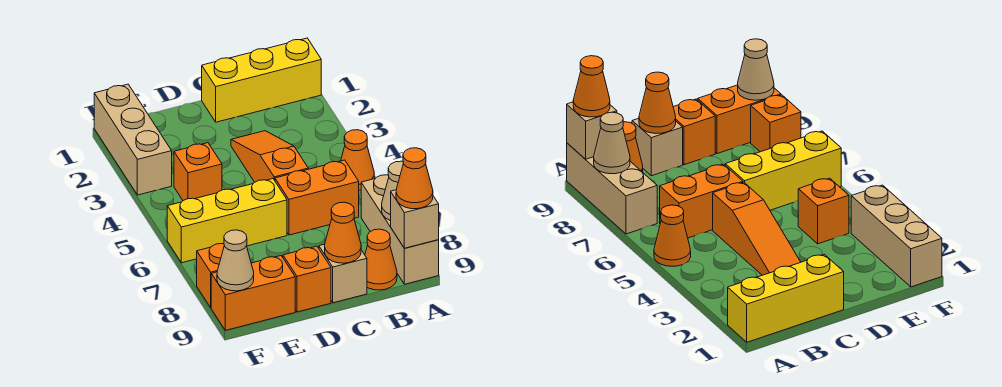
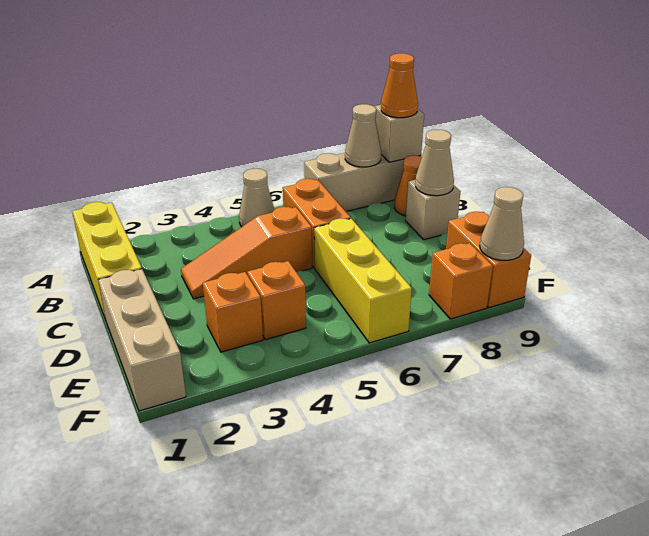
orange 1x1 cone [341,130,374,190] -> tan 1x1 cone [239,169,275,227]
orange 1x1 cone [325,202,361,263] -> tan 1x1 cone [415,130,454,196]
orange 1x1 brick [283,246,331,312] -> orange 1x1 brick moved to [203,272,263,352]
tan 1x3 brick [94,84,172,195] -> tan 1x3 brick turned to [98,269,186,411]

